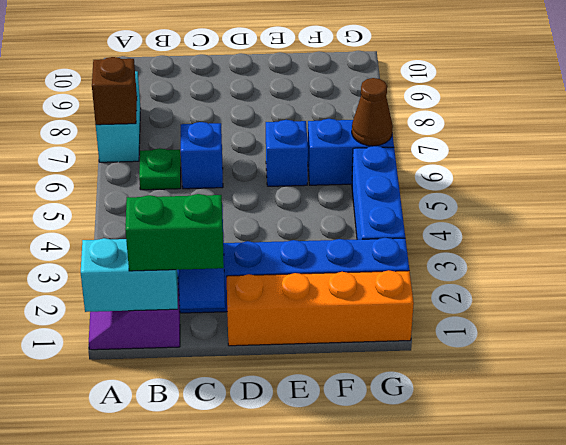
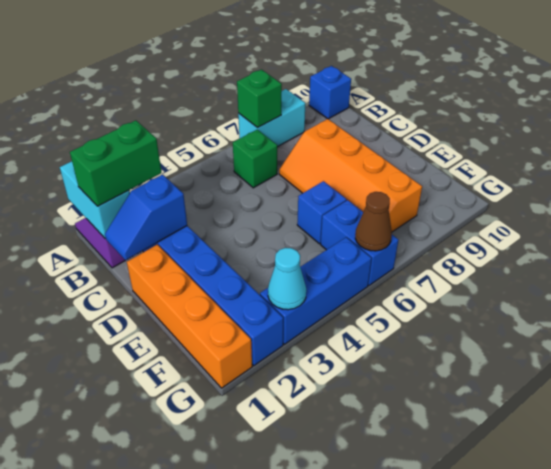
brown 1x1 brick [92,57,137,125] -> green 1x1 brick [237,70,282,128]
green 1x2 brick [125,194,224,271] -> green 1x2 brick turned to [70,120,161,206]
green 1x1 plate [139,148,181,190] -> green 1x1 brick [233,129,277,188]
blue 1x1 brick [181,122,223,189] -> blue 1x1 brick moved to [309,66,351,119]
none -> orange 2x4 slope [279,119,422,232]
none -> cyan 1x1 cone [268,248,306,310]

